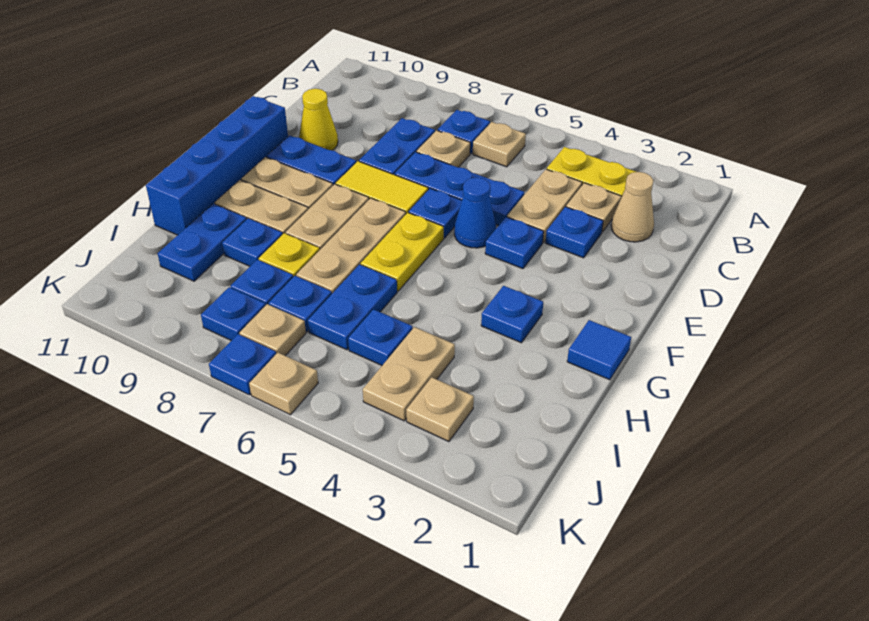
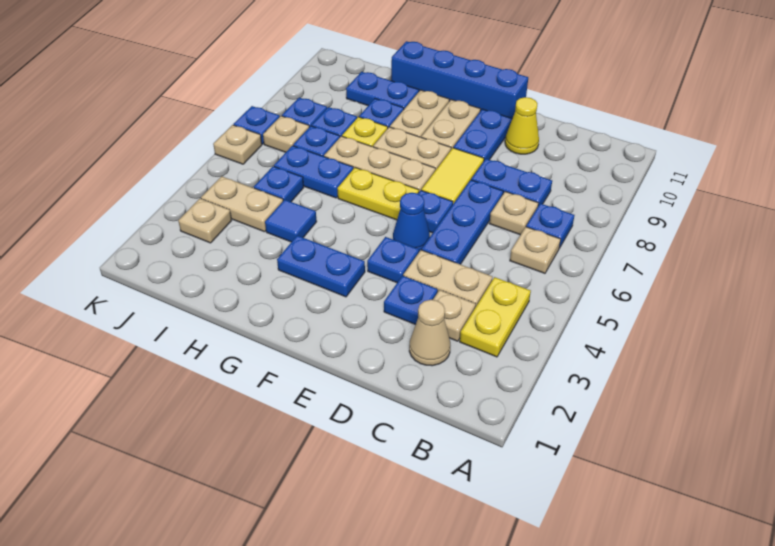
blue 1x1 tile [567,320,631,380] -> blue 1x1 tile moved to [265,200,317,242]
blue 1x1 plate [481,286,543,343] -> blue 1x2 plate [277,236,365,297]

